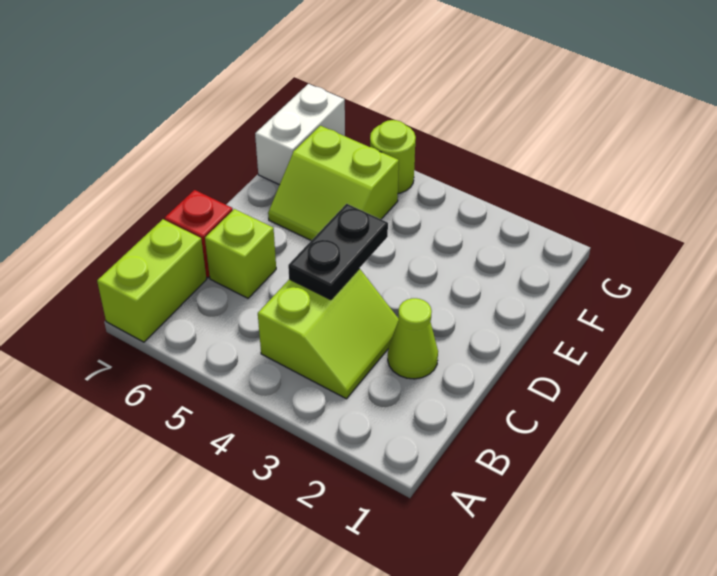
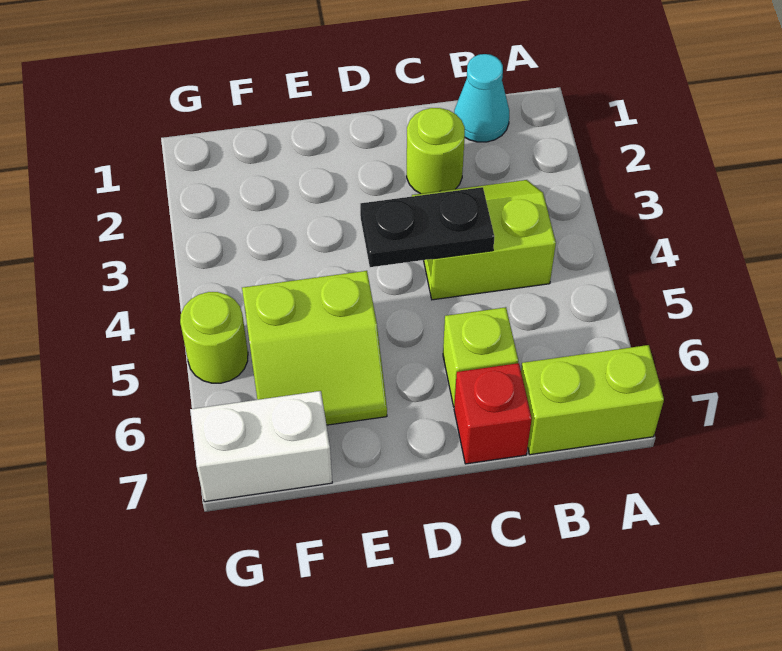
none -> cyan 1x1 cone [454,54,509,142]
lime 1x1 cone [388,298,438,379] -> lime 1x1 round brick [407,108,465,194]
lime 2x2 slope [268,126,399,240] -> lime 2x2 slope turned to [242,271,387,425]

